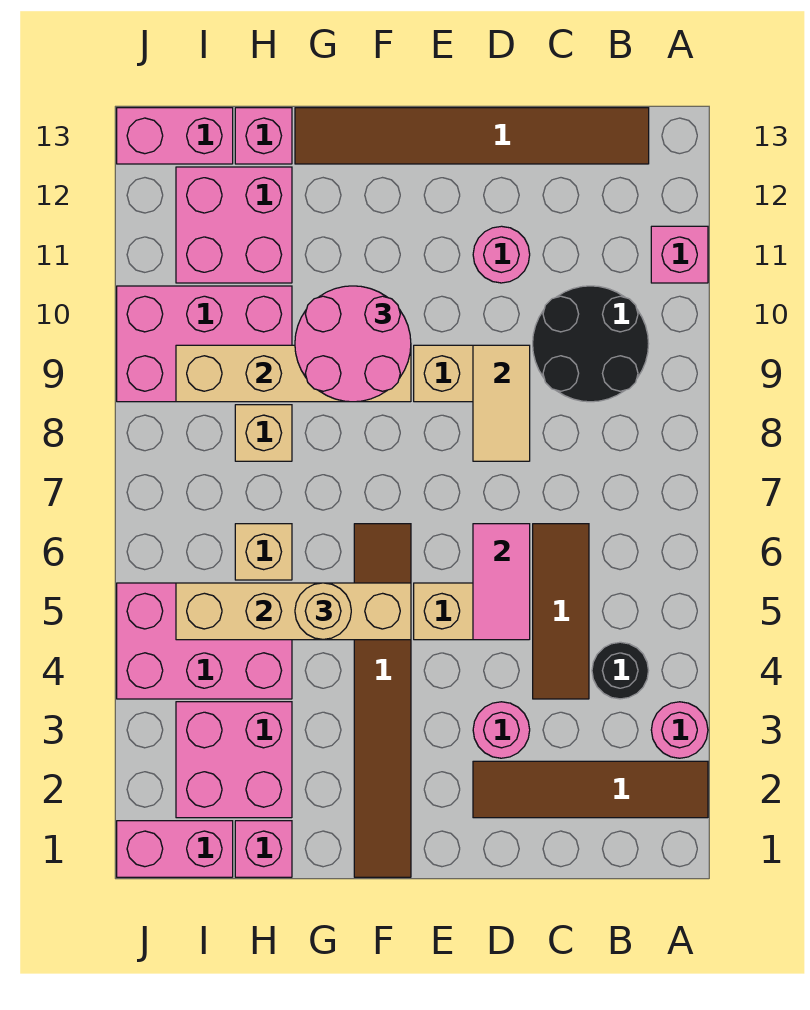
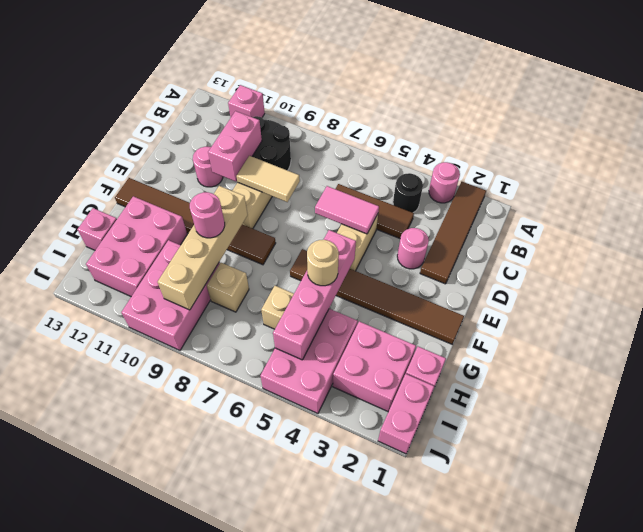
brown 1x6 tile [295,108,649,164] -> brown 1x6 tile turned to [115,178,276,265]
tan 1x4 brick [176,583,411,640] -> pink 1x4 brick [273,230,356,360]
pink 2x2 round brick [295,286,411,402] -> pink 1x1 round brick [190,192,225,238]
pink 2x2 brick [176,167,292,283] -> pink 2x3 brick [86,196,187,297]
pink 1x2 brick [117,108,233,164] -> pink 1x2 brick moved to [208,111,262,181]

